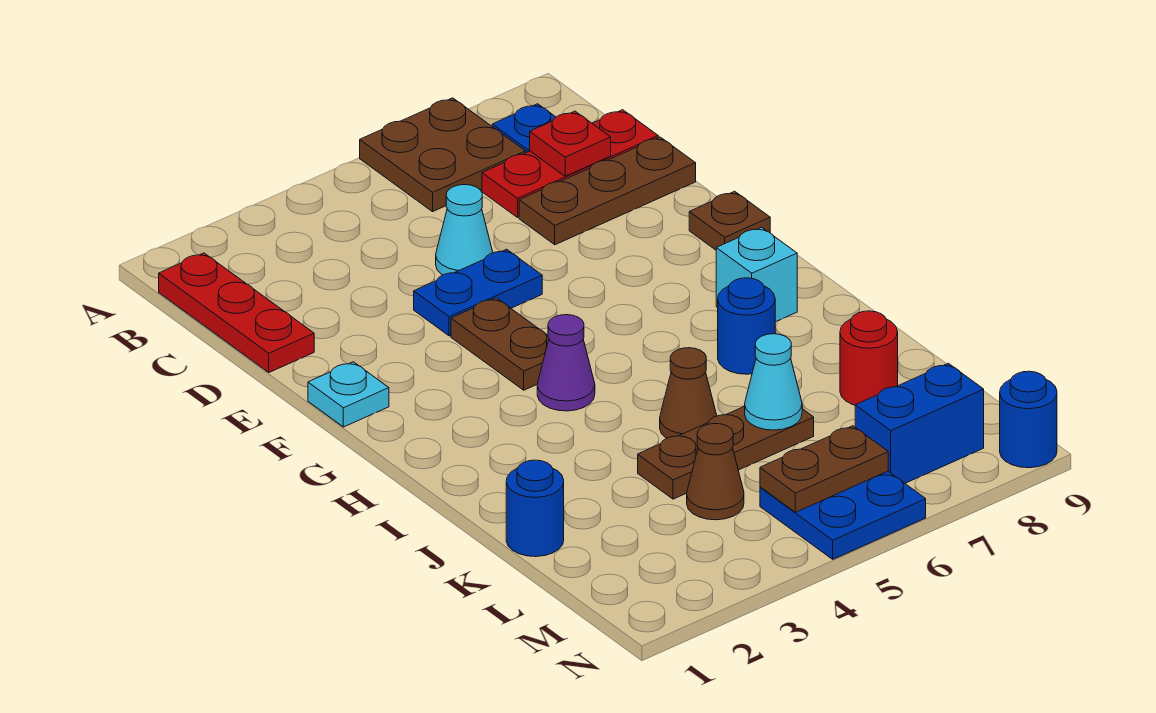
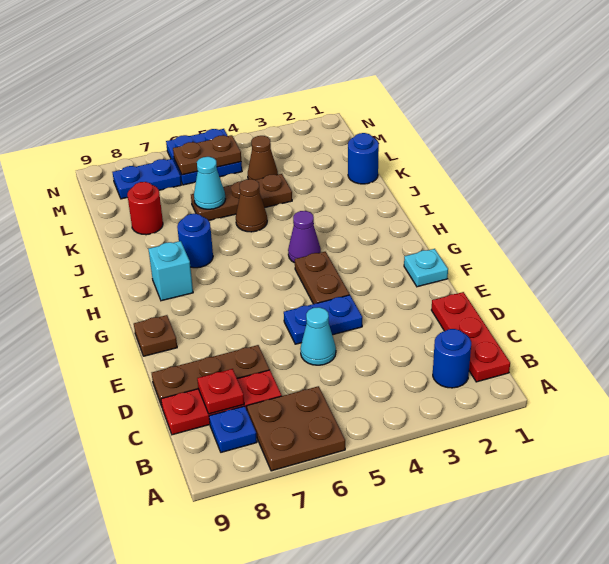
blue 1x2 brick [855,363,984,483] -> blue 1x2 plate [113,159,181,199]
blue 1x1 round brick [1000,371,1057,468] -> blue 1x1 round brick moved to [433,329,471,388]

